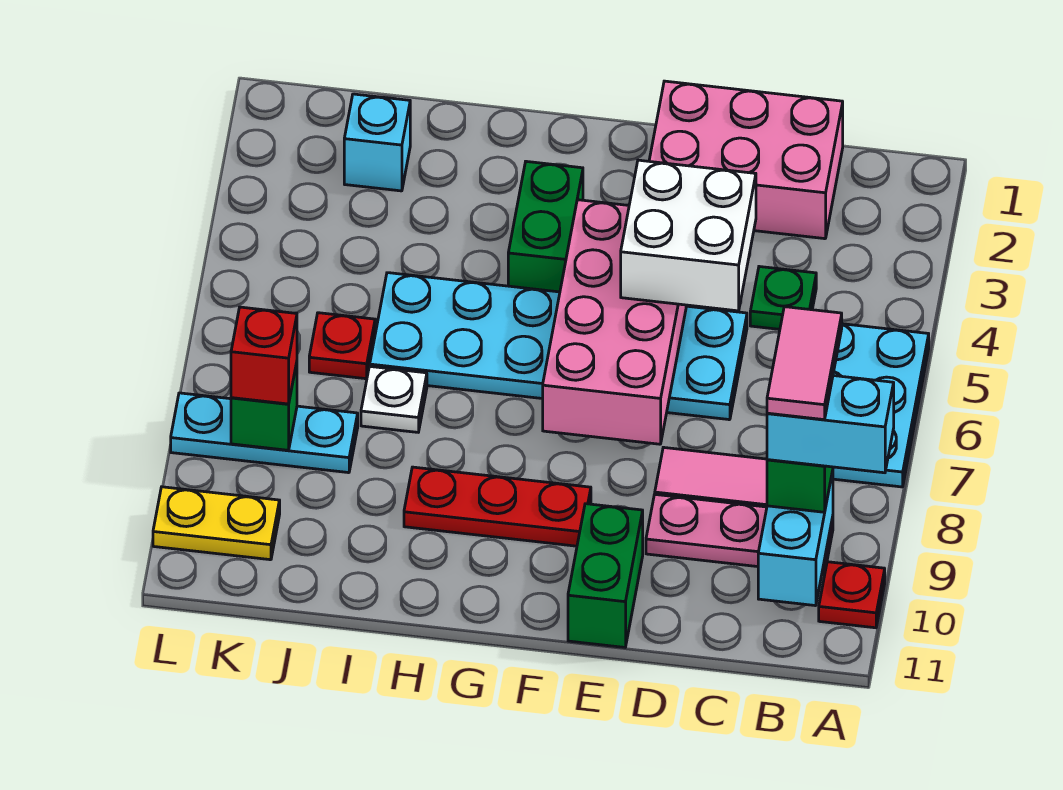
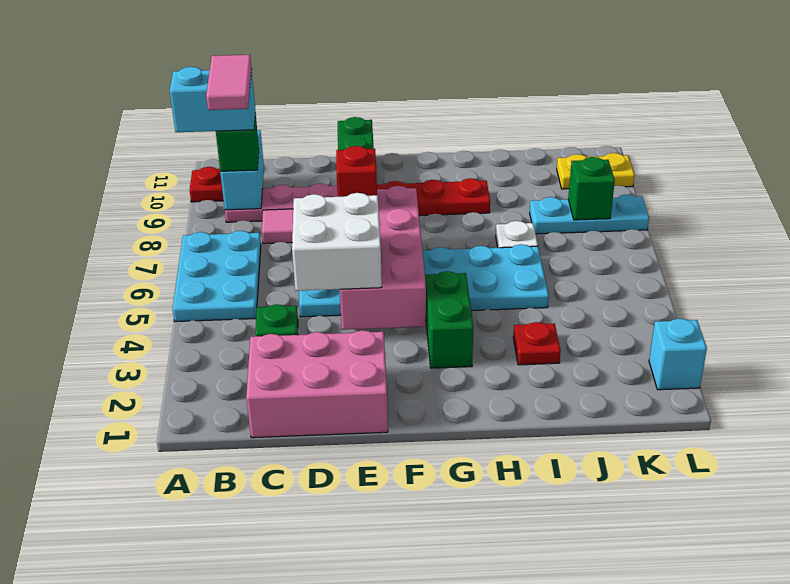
cyan 1x1 brick [344,94,410,191] -> cyan 1x1 brick moved to [649,319,707,390]
red 1x1 plate [309,313,375,379] -> red 1x1 plate moved to [513,322,561,365]
red 1x1 brick [231,307,297,404] -> red 1x1 brick moved to [336,146,377,197]

